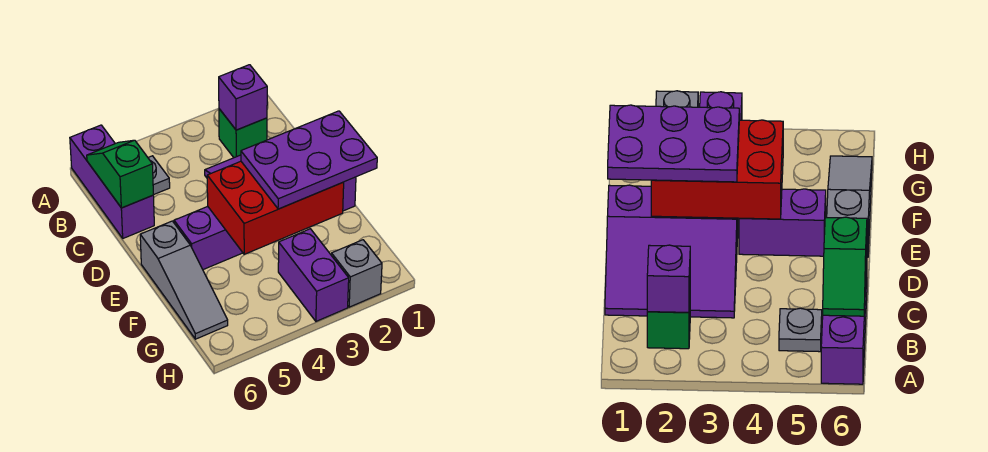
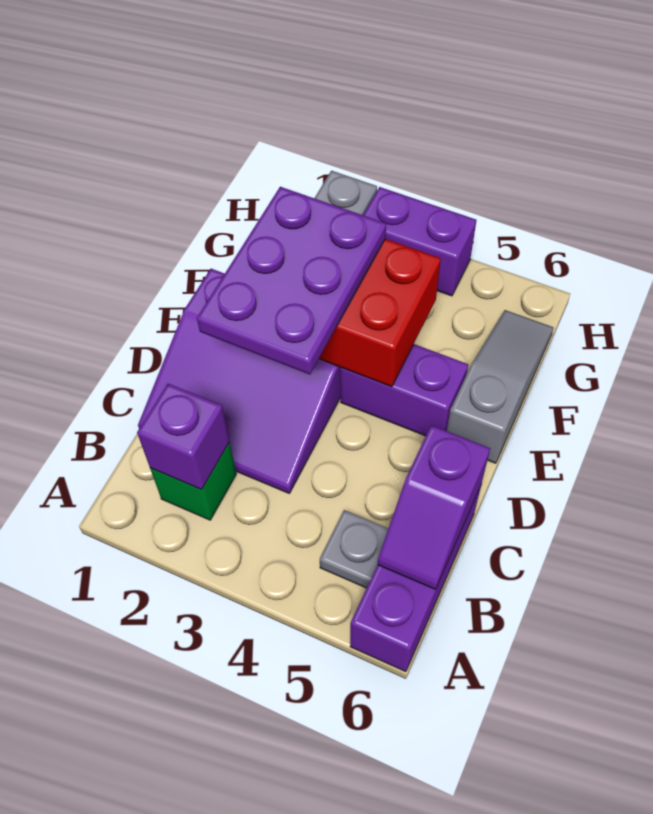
green 1x2 slope [87,140,153,208] -> purple 1x2 slope [378,425,490,589]
purple 2x3 plate [241,111,377,209] -> purple 2x3 plate turned to [197,187,386,374]
purple 1x2 brick [278,229,349,321] -> purple 1x2 brick turned to [364,187,476,296]

